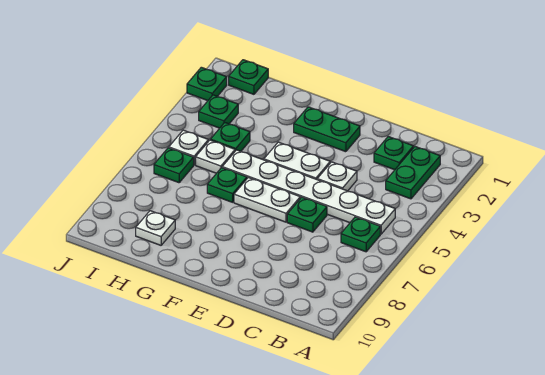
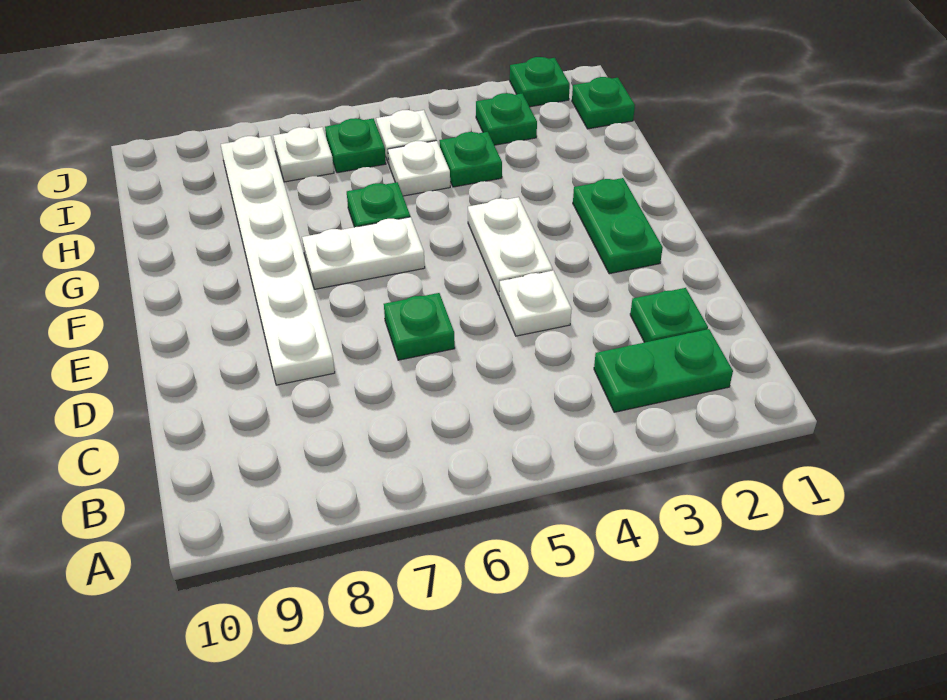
white 1x6 plate [222,150,395,234] -> white 1x6 plate moved to [221,136,335,385]
green 1x1 plate [341,217,380,252] -> none
white 1x2 plate [234,177,300,222] -> white 1x2 plate turned to [302,217,425,289]
white 1x1 plate [136,211,175,245] -> white 1x1 plate moved to [273,127,334,182]

